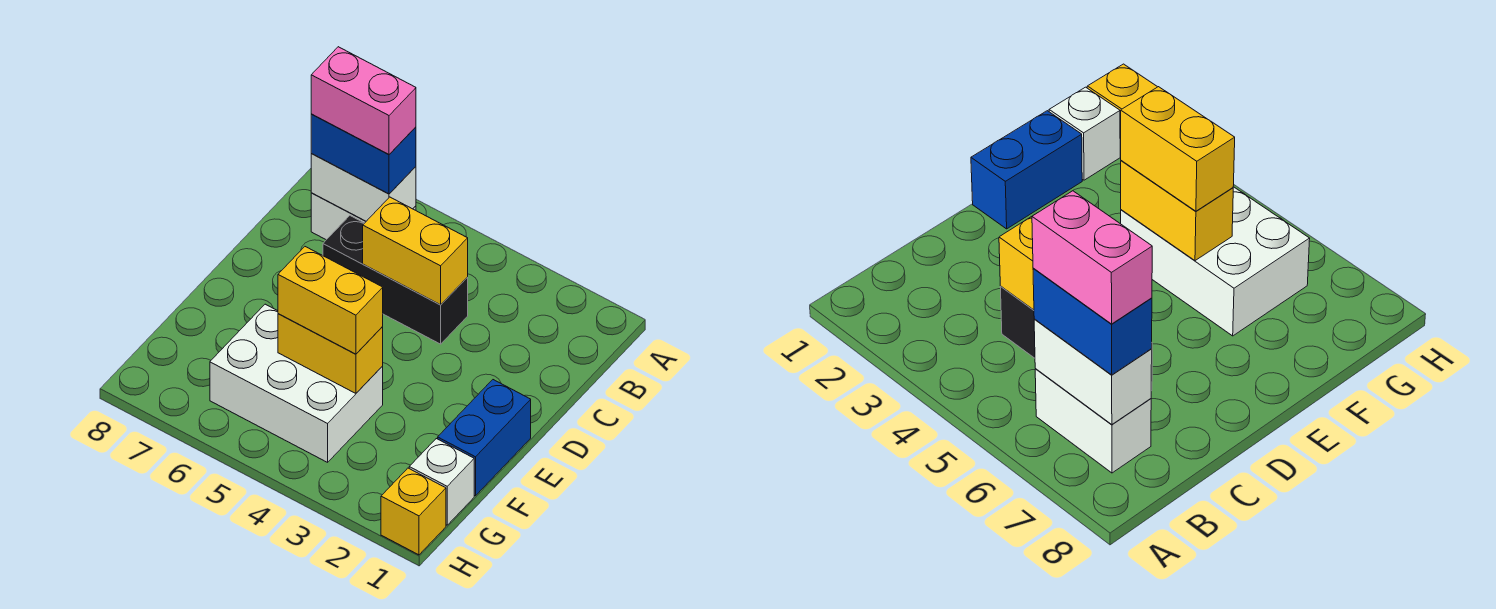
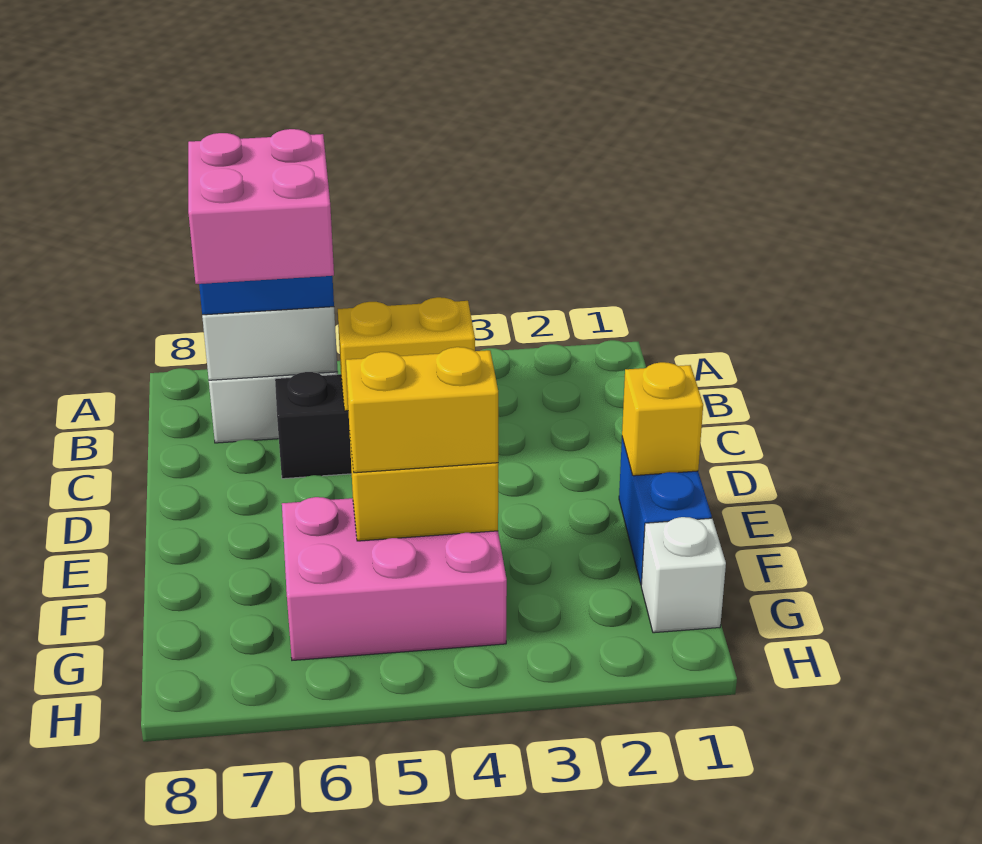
pink 1x2 brick [311,47,416,155] -> pink 2x2 brick [188,129,334,284]
white 2x3 brick [210,304,383,462] -> pink 2x3 brick [282,497,507,660]
yellow 1x1 brick [381,468,446,555] -> yellow 1x1 brick moved to [622,362,703,476]

